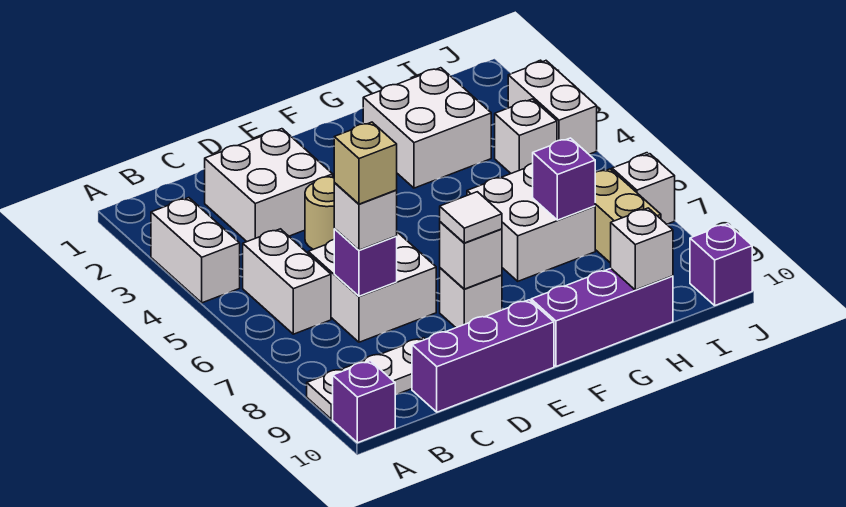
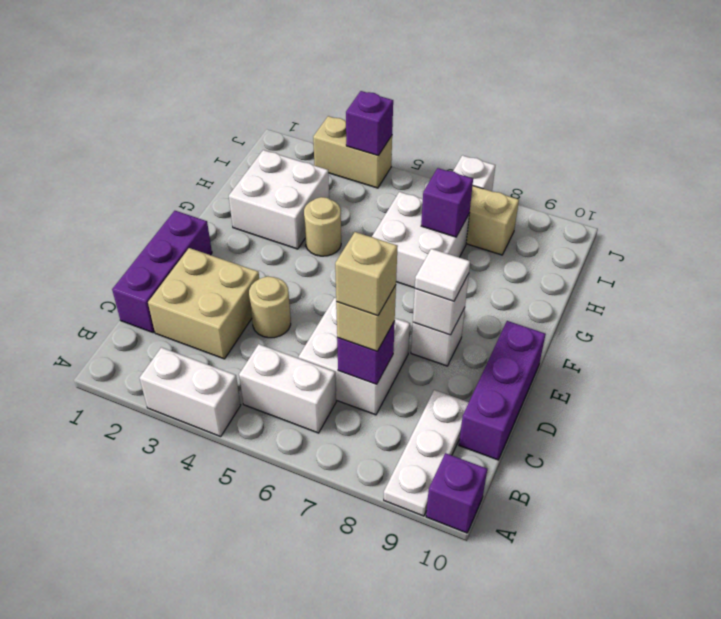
white 2x2 brick [205,129,333,241] -> tan 2x2 brick [148,248,259,359]
white 1x1 brick [334,183,397,250] -> tan 1x1 brick [336,285,396,351]
purple 1x3 brick [531,269,673,366] -> purple 1x3 brick moved to [112,211,212,332]
none -> tan 1x1 round brick [304,197,341,256]
white 1x1 brick [611,208,673,290] -> none
white 1x1 brick [495,99,557,173] -> none
white 1x2 brick [508,61,597,154] -> tan 1x2 brick [313,116,392,188]
purple 1x1 brick [690,224,752,305] -> purple 1x1 brick moved to [346,91,393,155]

